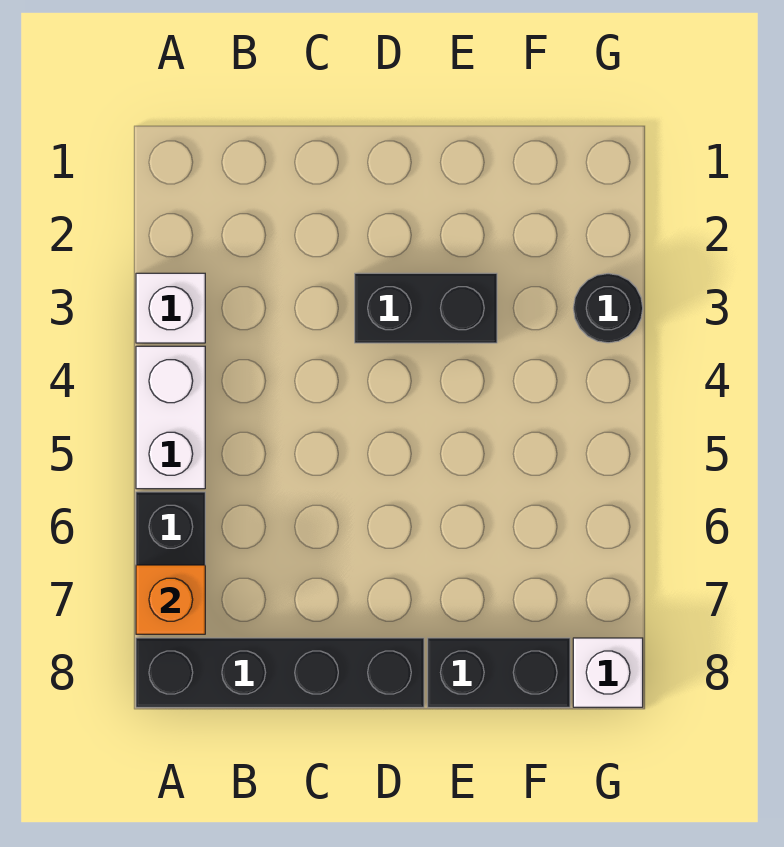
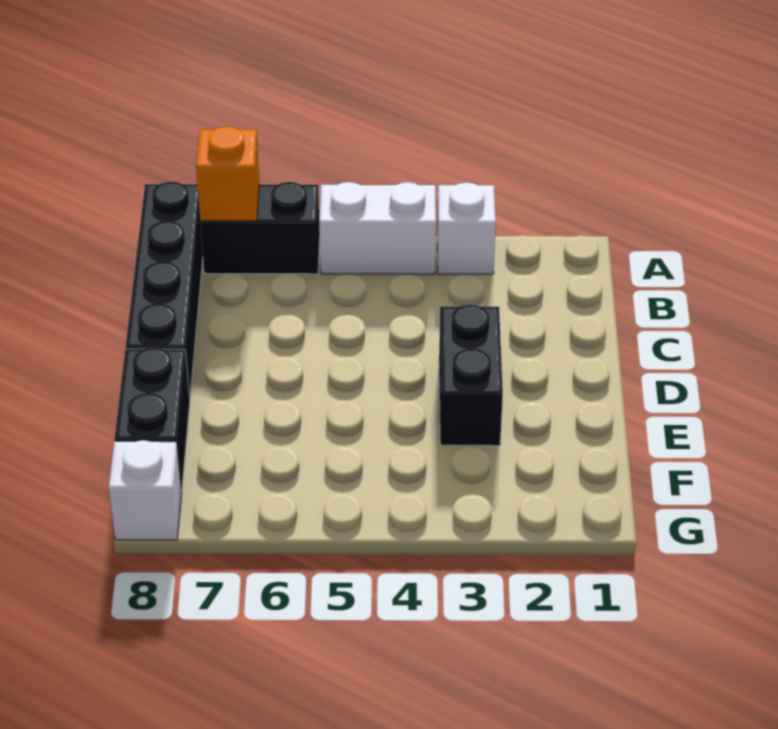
black 1x1 round brick [573,274,643,343] -> none

